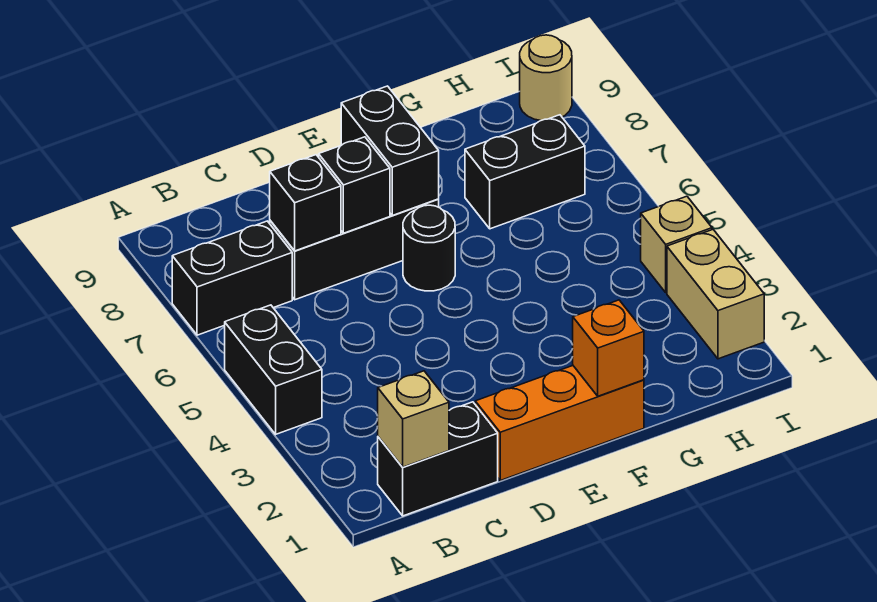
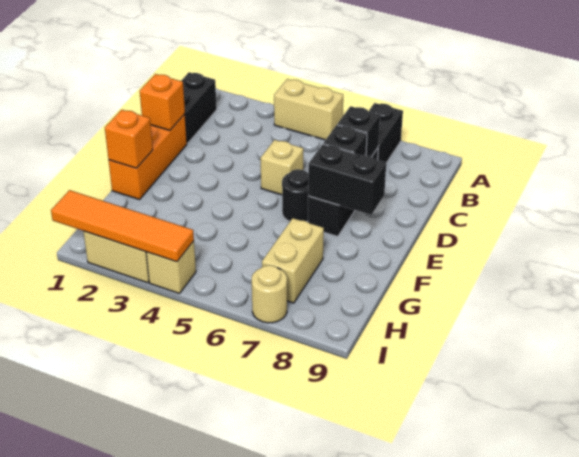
black 1x2 brick [225,305,322,434] -> tan 1x2 brick [274,79,343,140]
tan 1x1 brick [378,371,449,467] -> tan 1x1 brick moved to [261,140,303,195]
none -> orange 1x1 brick [140,74,185,130]
black 1x2 brick [465,115,585,229] -> tan 1x2 brick [262,218,324,303]
none -> orange 1x4 tile [51,190,194,262]
tan 1x1 round brick [520,35,572,121] -> tan 1x1 round brick moved to [252,265,287,323]

